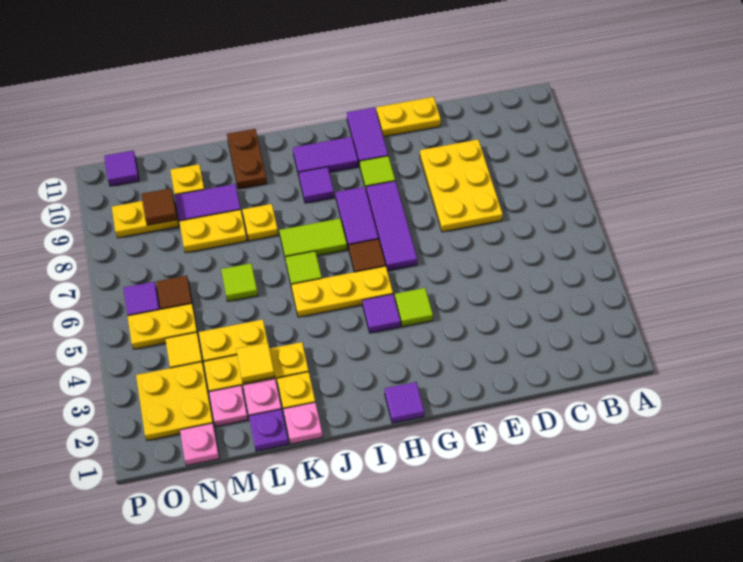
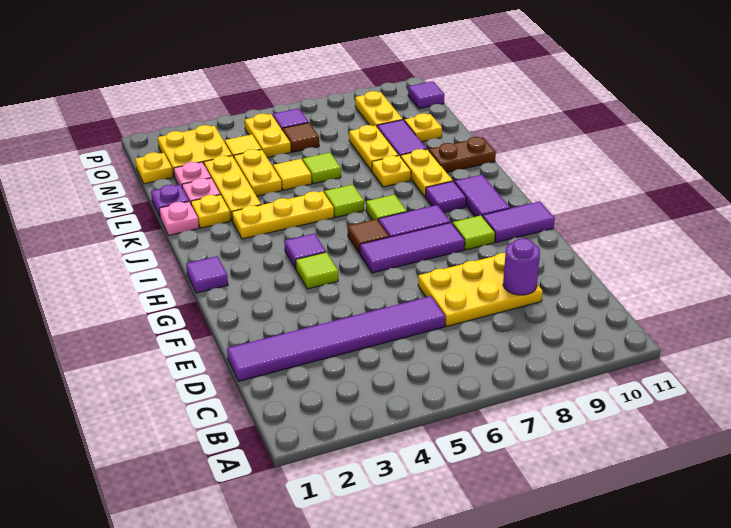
none -> purple 1x6 tile [227,296,445,381]
none -> purple 1x1 round brick [503,238,540,295]
yellow 1x2 plate [376,97,441,137] -> yellow 1x2 plate moved to [401,149,453,197]
yellow 1x3 plate [291,266,393,317] -> yellow 1x3 plate turned to [232,191,334,239]
lime 1x2 tile [279,218,347,261] -> lime 1x1 tile [366,195,407,221]
yellow 1x1 tile [236,343,275,383] -> yellow 1x1 tile moved to [273,159,312,190]
pink 1x1 plate [180,423,219,465] -> yellow 1x1 plate [135,152,173,184]
brown 1x1 tile [141,188,177,225] -> none

